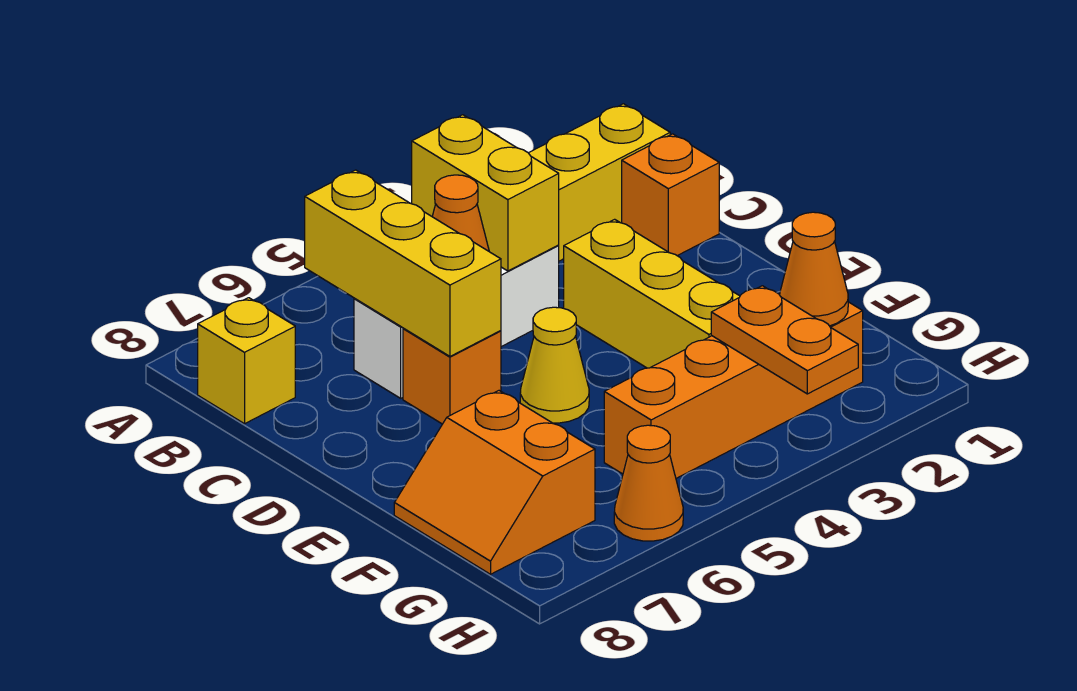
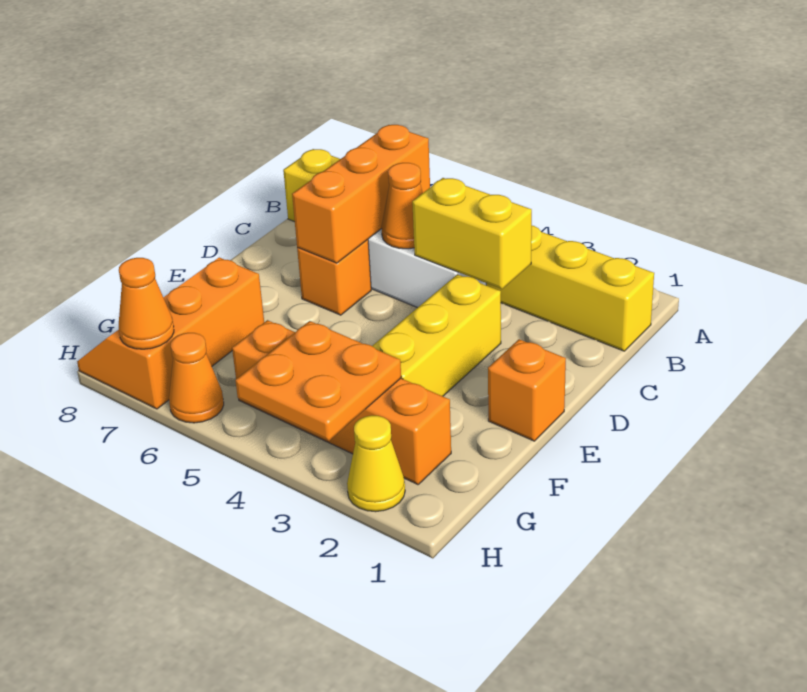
yellow 1x2 brick [412,115,559,271] -> yellow 1x2 brick turned to [412,178,532,289]
yellow 1x3 brick [305,170,501,356] -> orange 1x3 brick [292,125,430,263]
orange 1x1 brick [622,134,719,256] -> orange 1x1 brick moved to [488,339,566,441]
yellow 1x1 cone [520,307,589,423] -> yellow 1x1 cone moved to [347,415,405,512]
orange 2x2 slope [394,391,595,574] -> orange 2x3 slope [77,257,264,409]
orange 1x1 cone [780,212,848,326] -> orange 1x1 cone moved to [119,258,174,349]
orange 1x2 plate [711,286,858,394] -> orange 2x2 plate [235,321,401,441]

